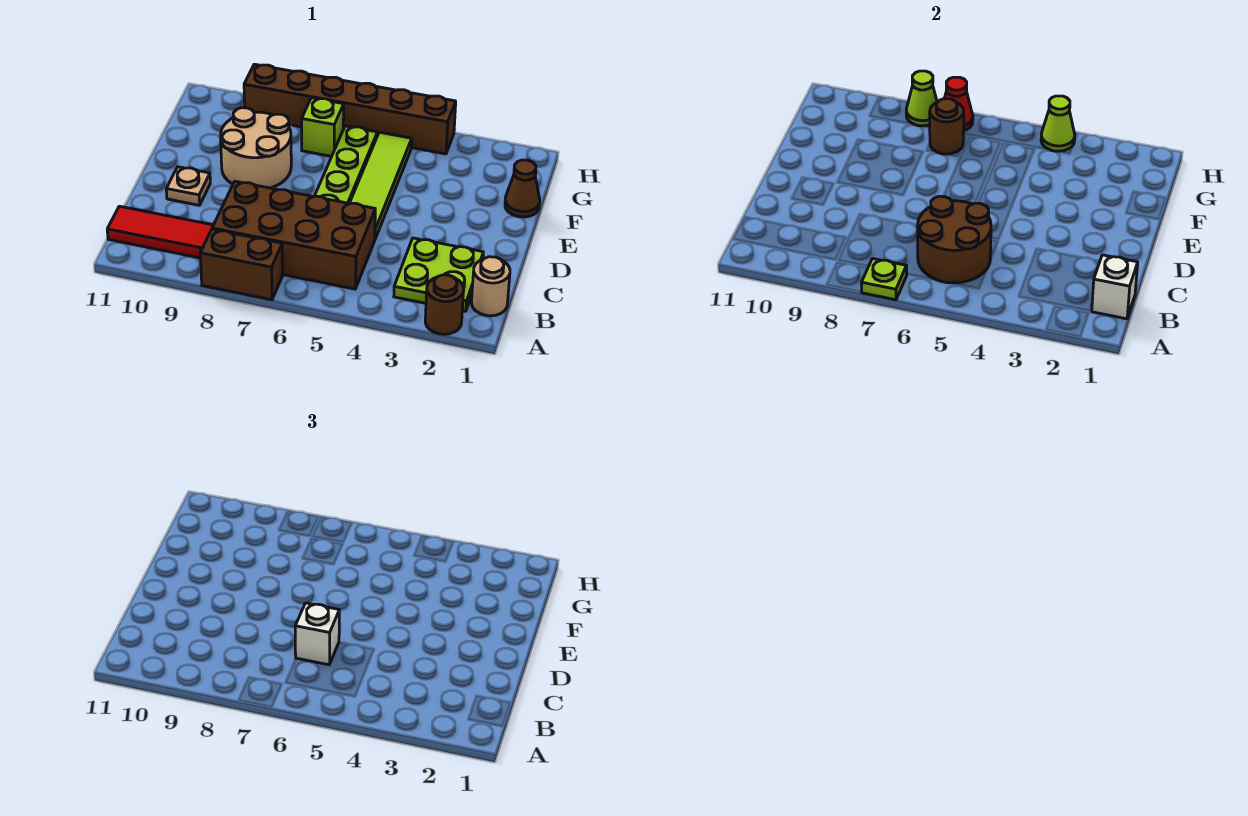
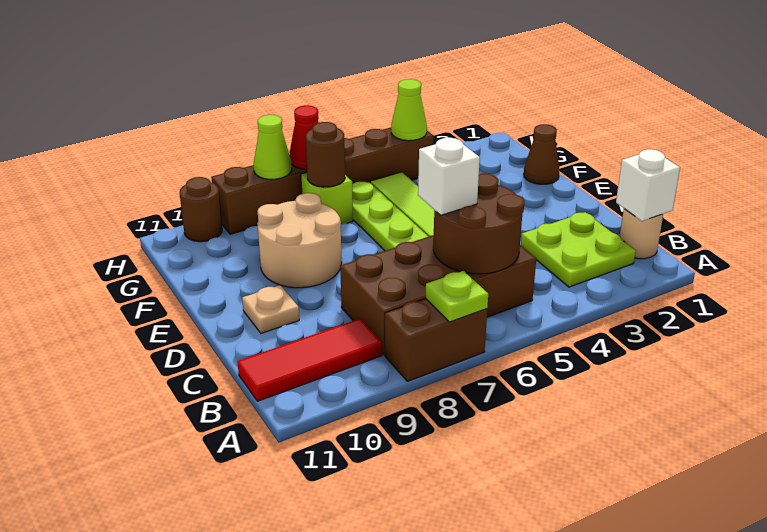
brown 1x1 round brick [425,275,464,334] -> brown 1x1 round brick moved to [180,177,222,242]

